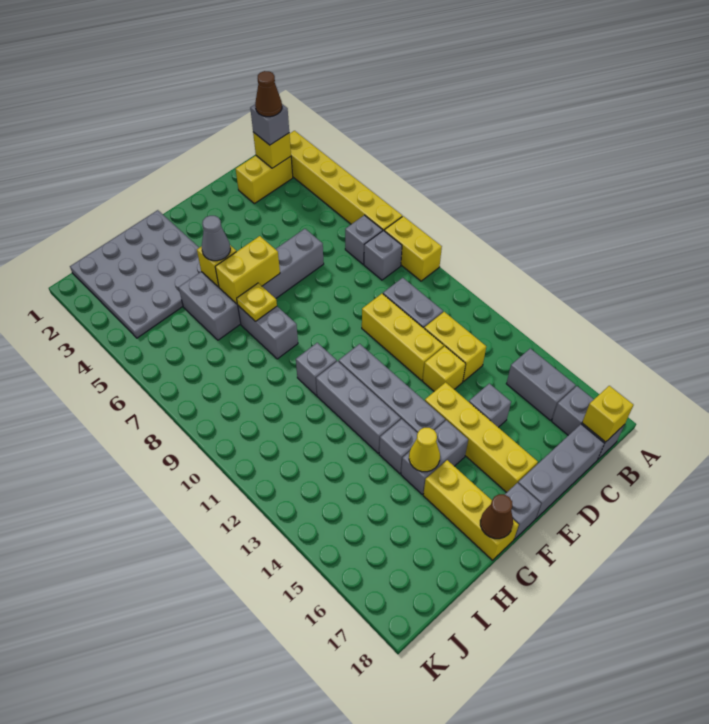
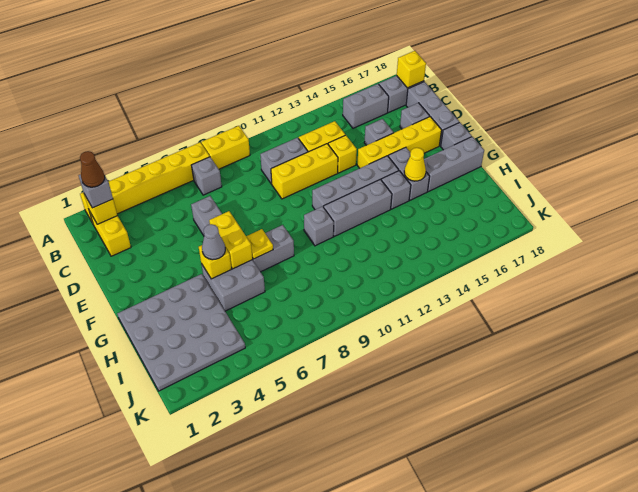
grey 1x1 brick [364,230,402,280] -> grey 1x1 brick moved to [400,103,430,129]
yellow 1x3 brick [423,460,519,560] -> grey 1x3 brick [424,137,484,192]
brown 1x1 cone [480,494,513,539] -> none

